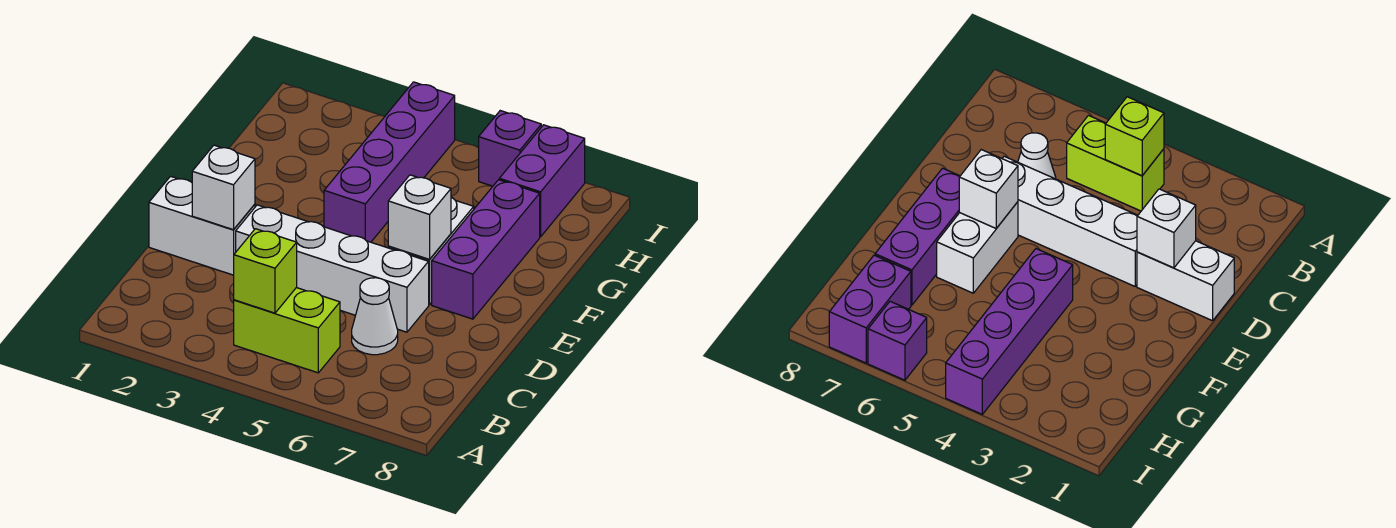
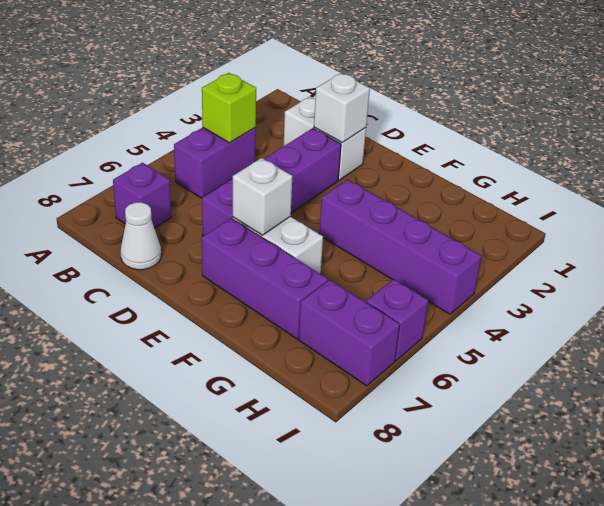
lime 1x2 brick [234,288,340,373] -> purple 1x2 brick [174,128,256,198]
none -> purple 1x1 brick [113,163,171,228]
white 1x1 cone [352,278,398,355] -> white 1x1 cone moved to [121,202,161,270]
white 1x2 brick [149,176,255,275] -> white 1x2 brick turned to [283,97,366,180]
white 1x4 brick [236,205,429,332] -> purple 1x4 brick [202,128,341,236]

